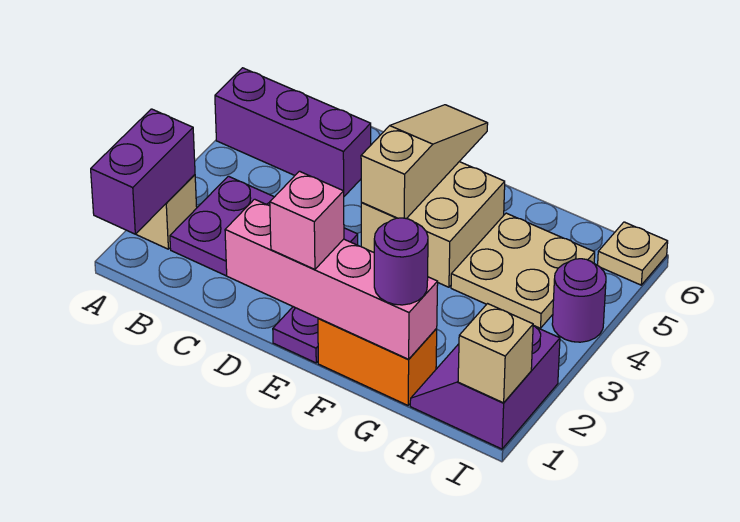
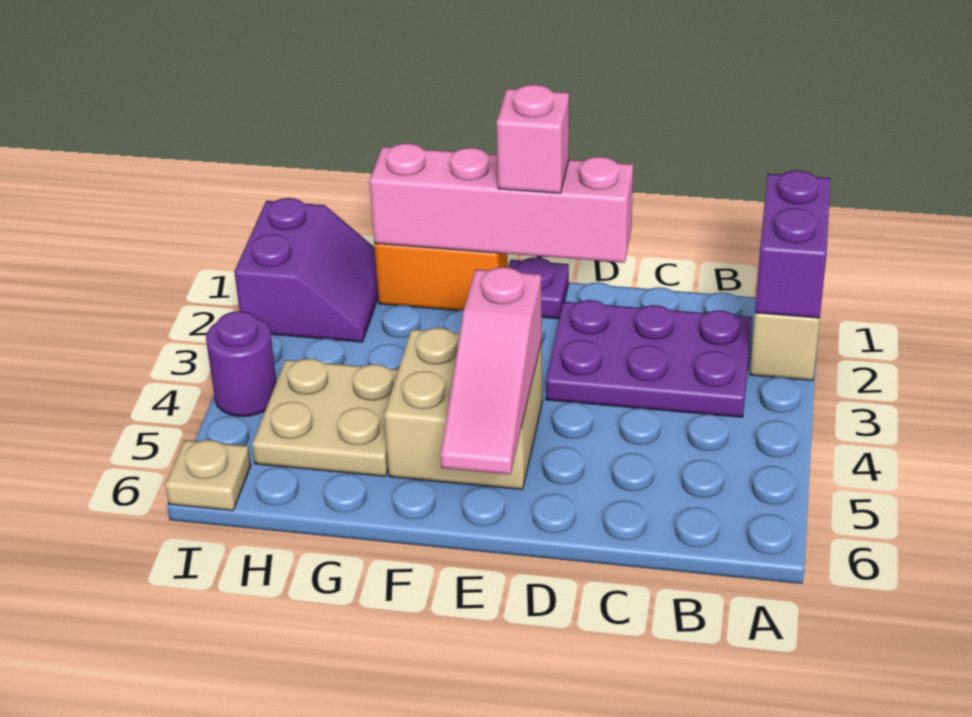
purple 1x3 brick [215,68,371,196] -> none
tan 1x3 slope [361,105,488,219] -> pink 1x3 slope [441,267,542,475]
purple 1x1 round brick [374,218,428,305] -> none
tan 1x1 brick [458,304,533,403] -> none

